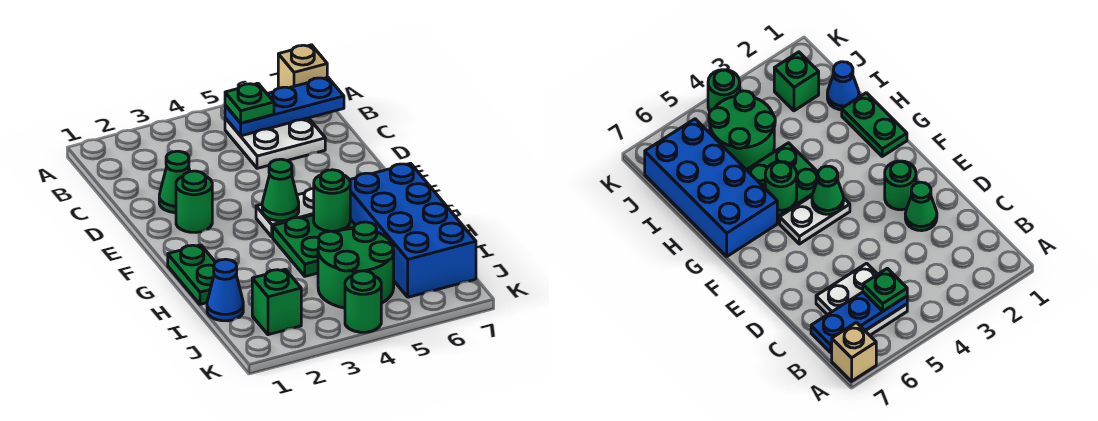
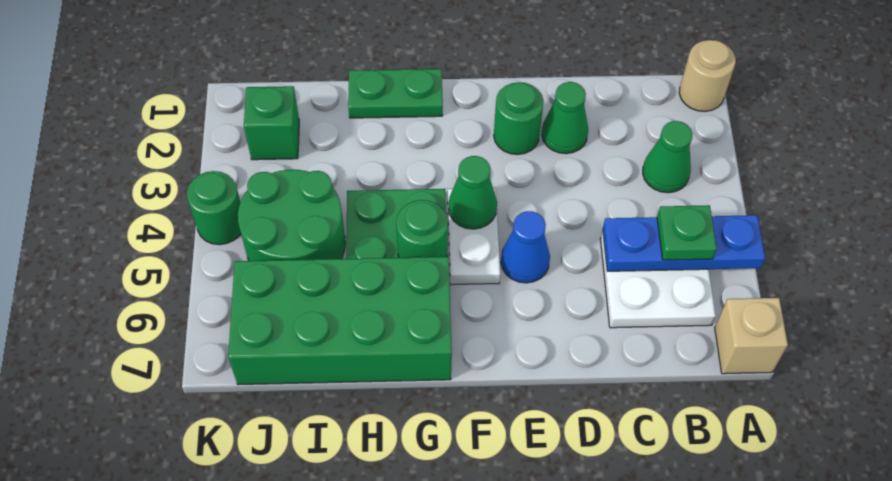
none -> tan 1x1 round brick [679,40,736,111]
none -> green 1x1 cone [643,121,693,193]
blue 1x3 plate [225,77,344,136] -> blue 1x3 plate turned to [603,215,765,271]
blue 2x4 brick [350,163,476,297] -> green 2x4 brick [228,257,452,385]
blue 1x1 cone [207,259,243,321] -> blue 1x1 cone moved to [501,211,550,283]

